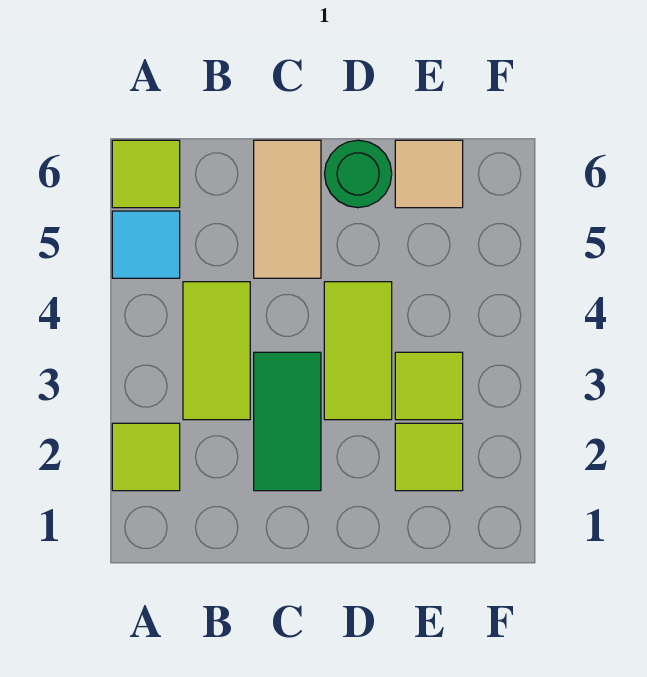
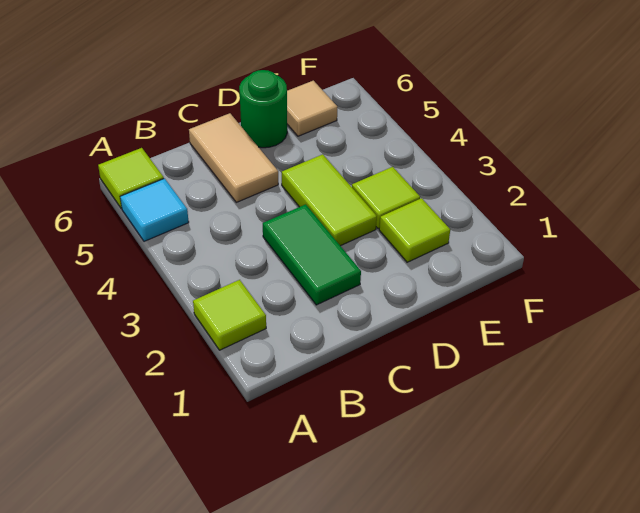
lime 1x2 tile [183,282,250,420] -> none

